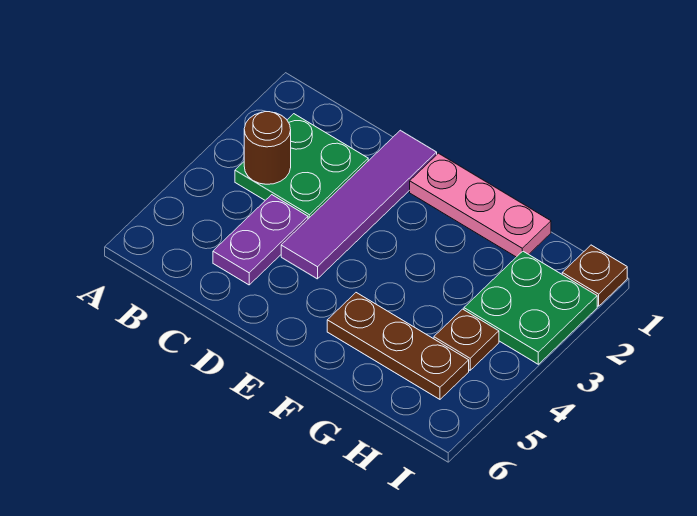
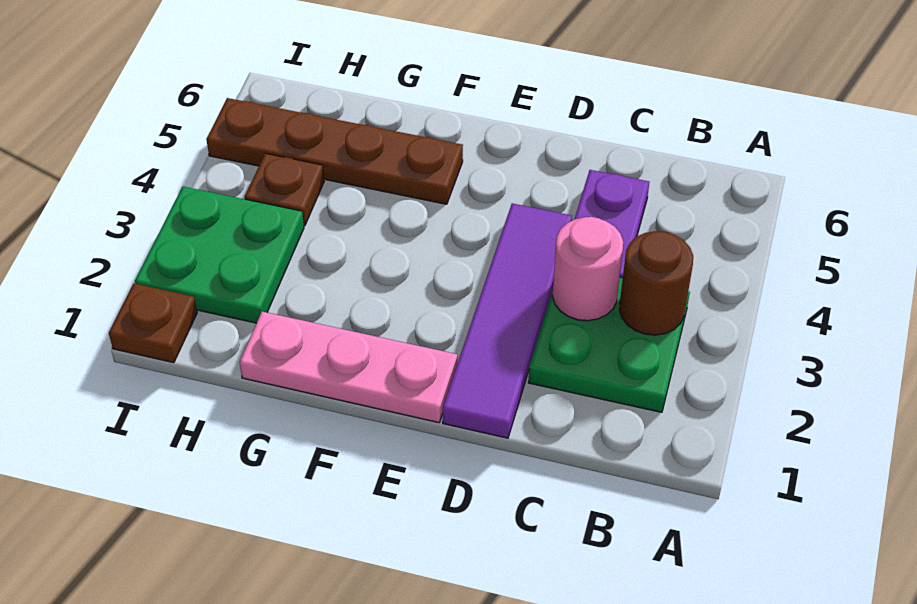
none -> pink 1x1 round brick [552,217,623,321]
brown 1x3 plate [327,293,469,399] -> brown 1x4 plate [206,98,463,204]

